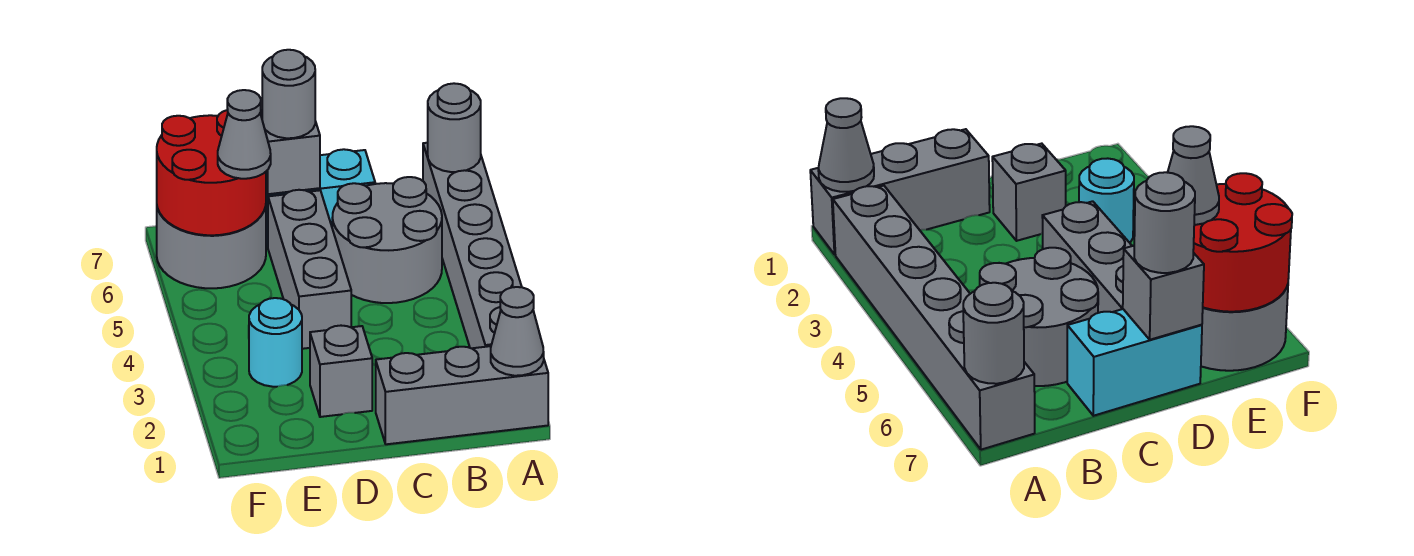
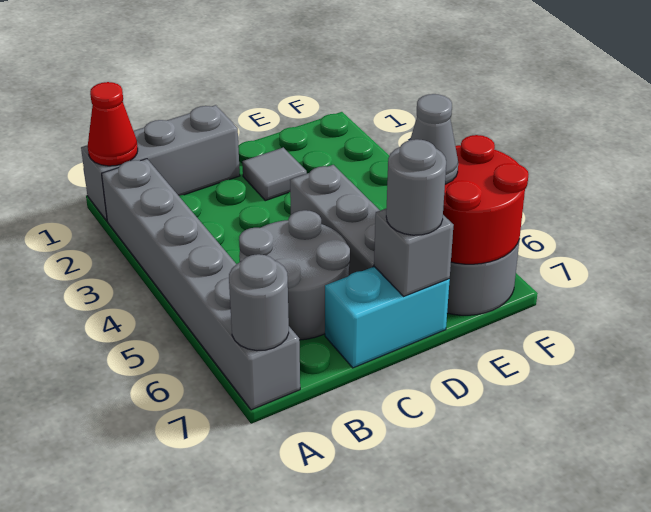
grey 1x1 cone [491,287,544,376] -> red 1x1 cone [88,82,138,166]
grey 1x1 brick [310,326,372,417] -> grey 1x1 tile [242,147,307,201]
cyan 1x1 round brick [249,298,302,387] -> none

